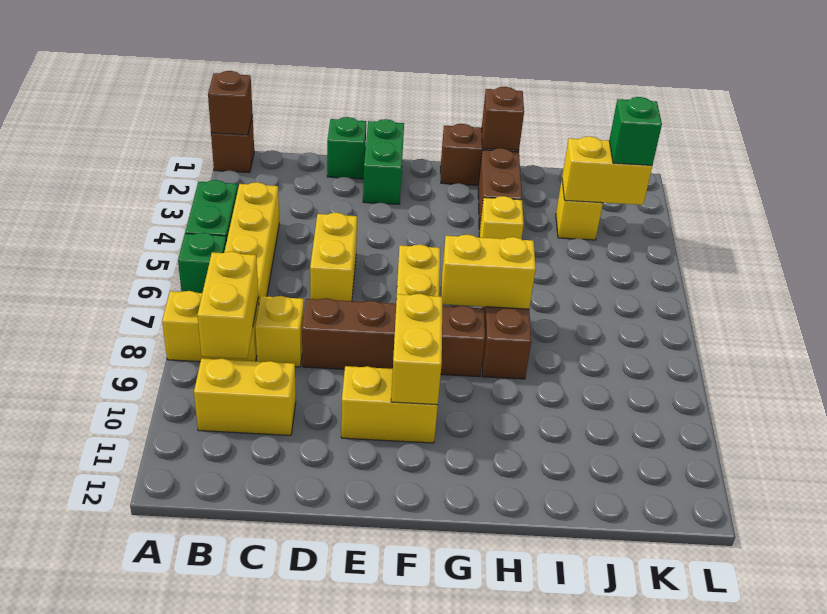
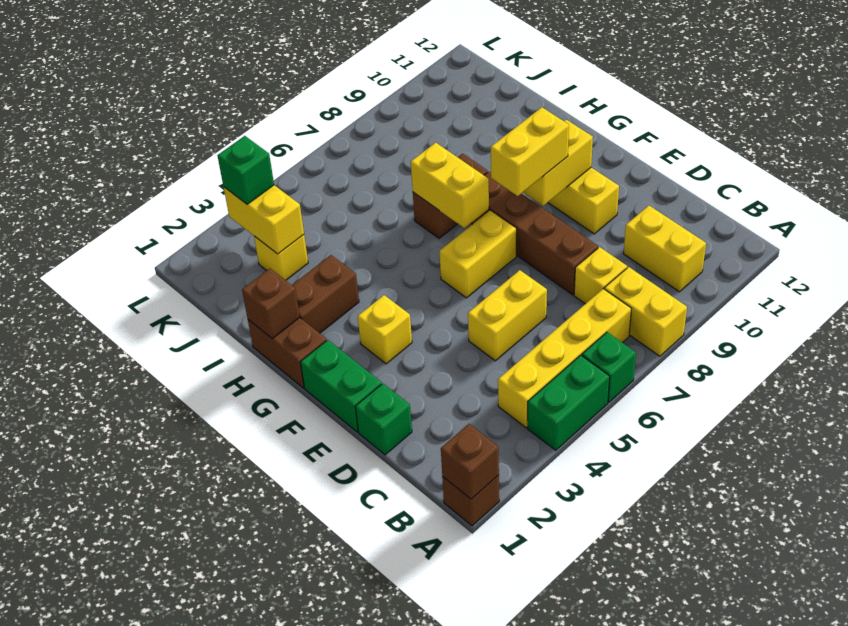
yellow 1x2 brick [197,251,258,359] -> yellow 1x2 brick moved to [491,107,569,196]
green 1x2 brick [363,119,404,204] -> green 1x2 brick turned to [300,340,382,432]
yellow 1x1 brick [479,196,524,239] -> yellow 1x1 brick moved to [358,295,412,364]

